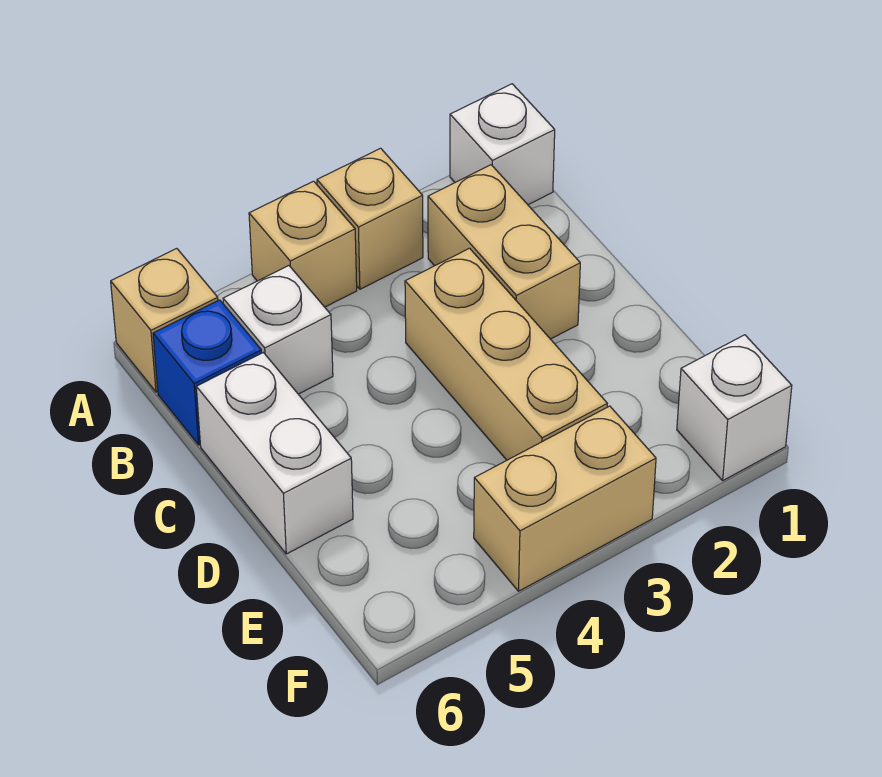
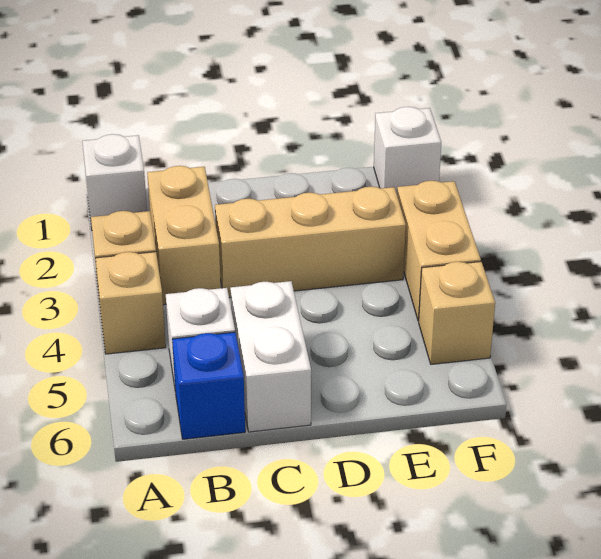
tan 1x1 brick [111,249,218,392] -> tan 1x1 brick moved to [419,262,495,364]
tan 1x2 brick [428,165,580,339] -> tan 1x2 brick turned to [147,166,221,305]
white 1x2 brick [196,353,353,554] -> white 1x2 brick turned to [230,281,311,432]

